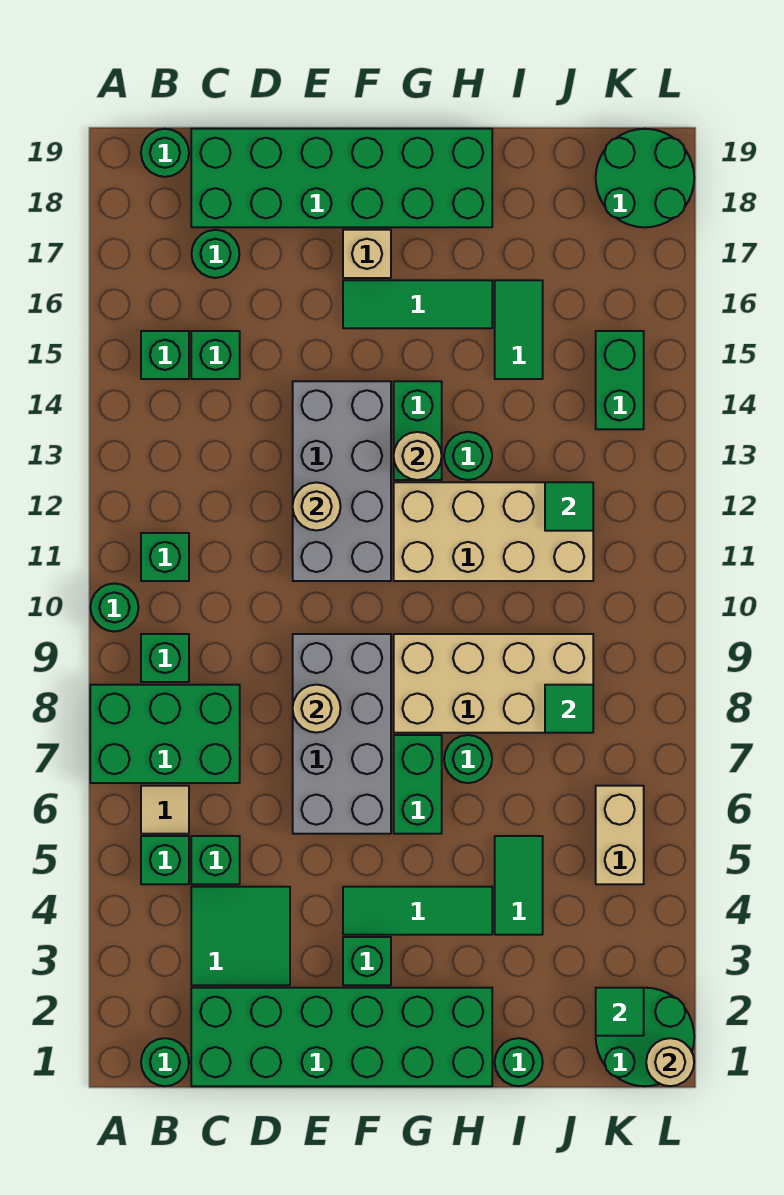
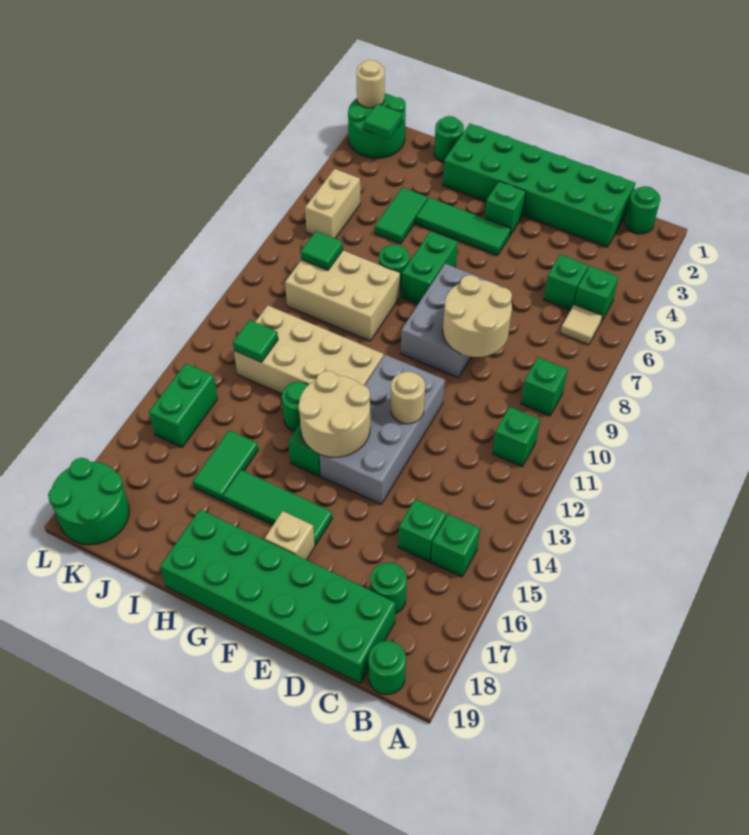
green 2x3 brick [90,685,240,783] -> none
green 1x1 round brick [90,584,138,632] -> none
green 2x2 tile [191,887,290,985] -> none
grey 2x4 brick [293,634,391,834] -> grey 2x3 brick [401,264,502,378]
tan 1x1 round brick [293,685,341,733] -> tan 2x2 round brick [443,275,512,357]
tan 2x4 brick [394,634,593,733] -> tan 2x3 brick [285,251,400,341]
tan 1x1 round brick [394,432,442,480] -> tan 2x2 round brick [298,371,370,457]

